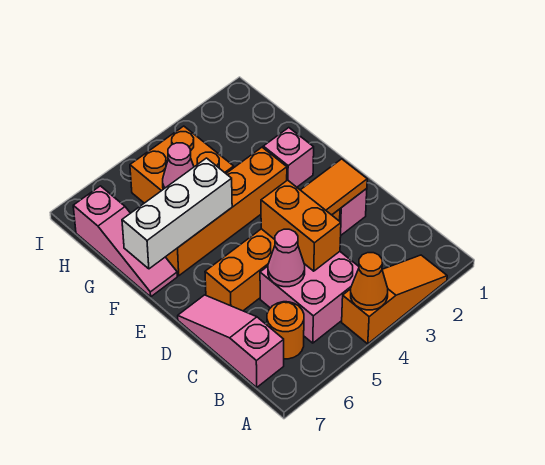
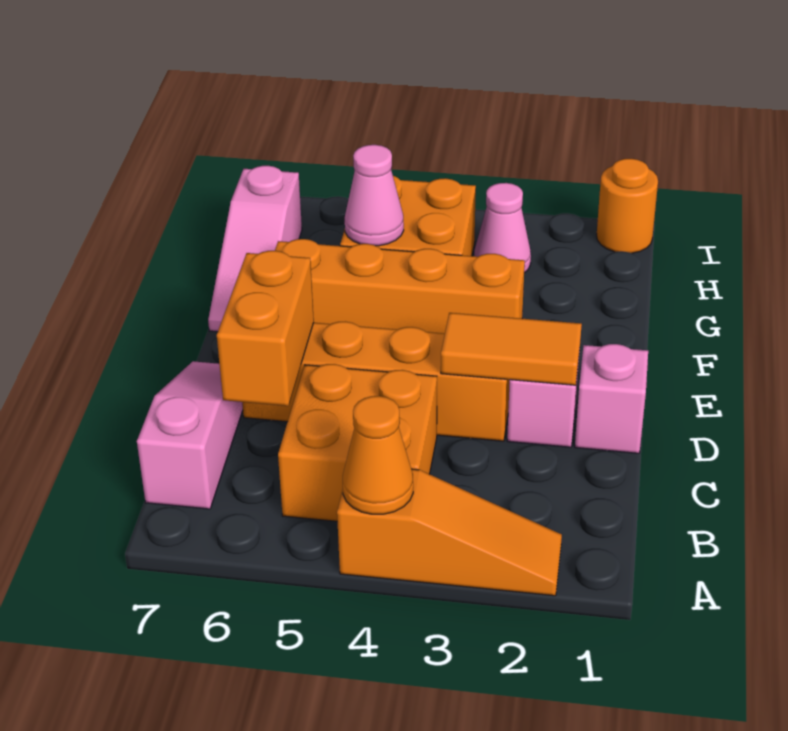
pink 2x2 brick [260,252,359,343] -> orange 2x2 brick [278,364,437,521]
orange 1x1 round brick [267,302,304,359] -> orange 1x1 round brick moved to [597,159,658,253]
orange 1x2 brick [261,180,341,271] -> orange 1x2 brick moved to [217,251,314,406]
pink 1x1 cone [268,229,305,287] -> pink 1x1 cone moved to [474,183,531,273]
pink 1x1 brick [263,128,314,187] -> pink 1x1 brick moved to [575,344,648,453]
white 1x3 brick [122,158,232,269] -> none

